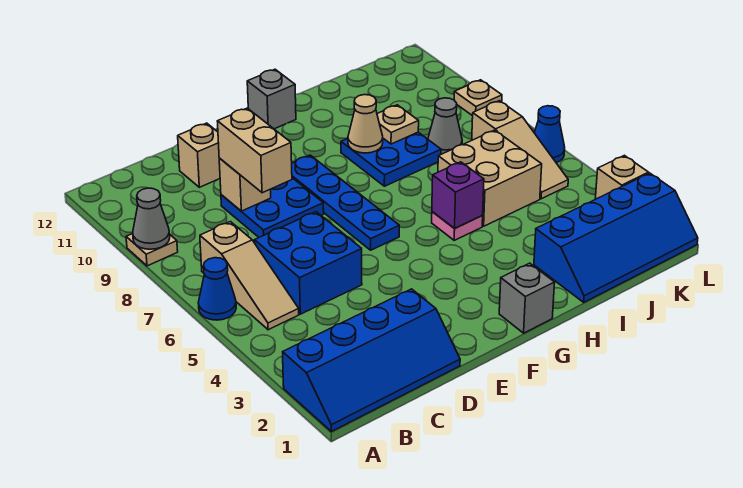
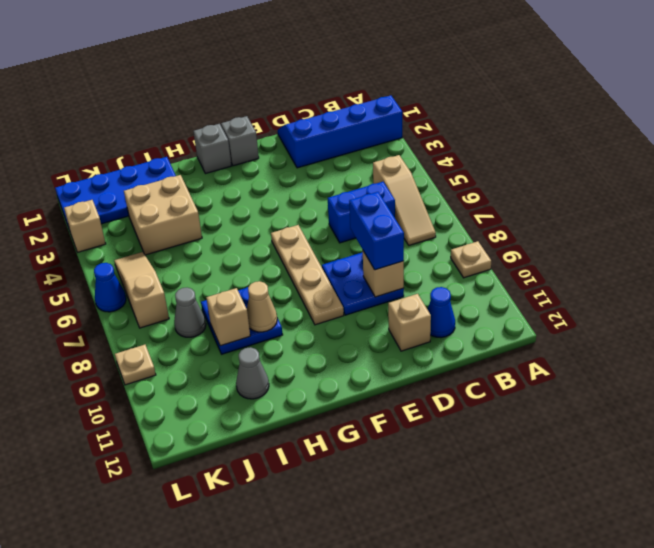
blue 1x1 cone [198,258,236,320] -> blue 1x1 cone moved to [427,287,455,338]
grey 1x1 cone [133,188,170,249] -> grey 1x1 cone moved to [236,347,269,399]
tan 1x3 slope [200,222,299,330] -> tan 1x3 slope turned to [373,155,436,245]
blue 2x2 brick [254,212,362,314] -> blue 1x2 brick [328,182,395,243]
tan 1x2 brick [217,108,292,193] -> blue 1x2 brick [349,192,404,270]
blue 1x4 plate [292,155,399,250] -> tan 1x4 plate [271,225,344,325]
grey 1x1 brick [247,69,296,129] -> grey 1x1 brick moved to [221,116,259,166]
pink 1x1 plate [432,212,483,240] -> none
purple 1x1 brick [432,162,484,229] -> none
blue 2x4 slope [534,173,698,302] -> blue 2x4 plate [55,157,176,228]
tan 2x2 brick [438,130,542,226] -> tan 2x2 brick moved to [124,175,202,255]
tan 1x1 plate [377,105,419,144] -> tan 1x1 brick [206,288,250,346]

